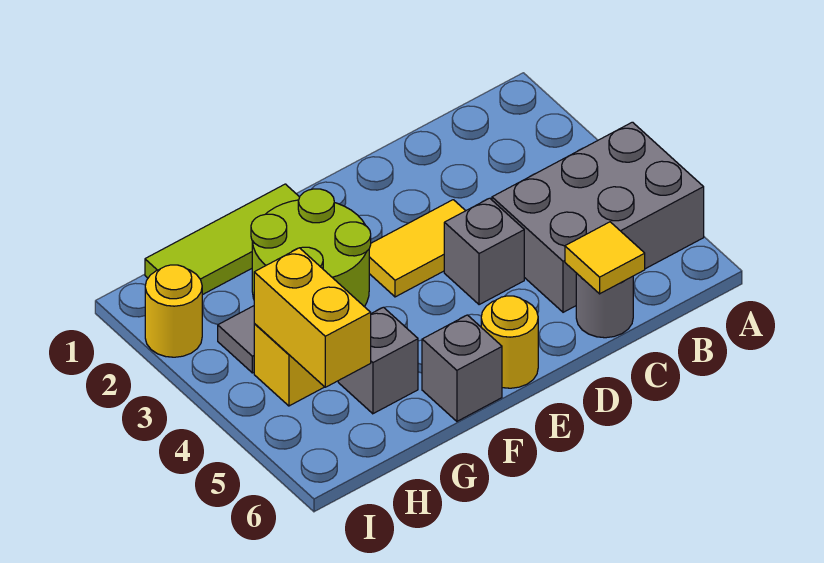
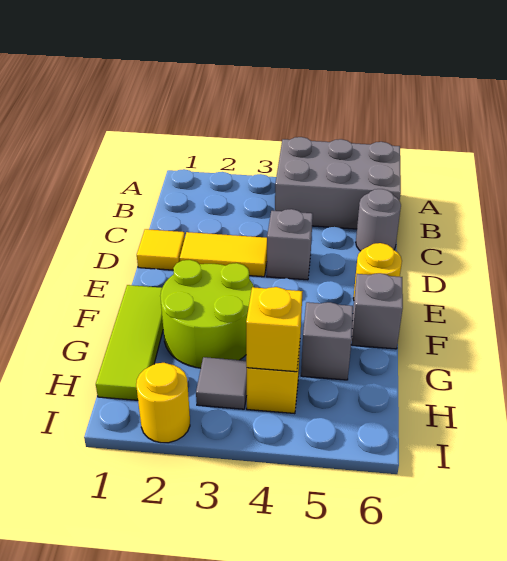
grey 2x3 brick [492,122,704,312] -> grey 2x3 brick turned to [275,137,401,229]
yellow 1x1 tile [565,222,645,294] -> yellow 1x1 tile moved to [137,229,185,270]
yellow 1x2 tile [369,200,465,297] -> yellow 1x2 tile turned to [180,232,267,277]
yellow 1x2 brick [254,248,371,387] -> yellow 1x1 brick [246,287,303,372]

